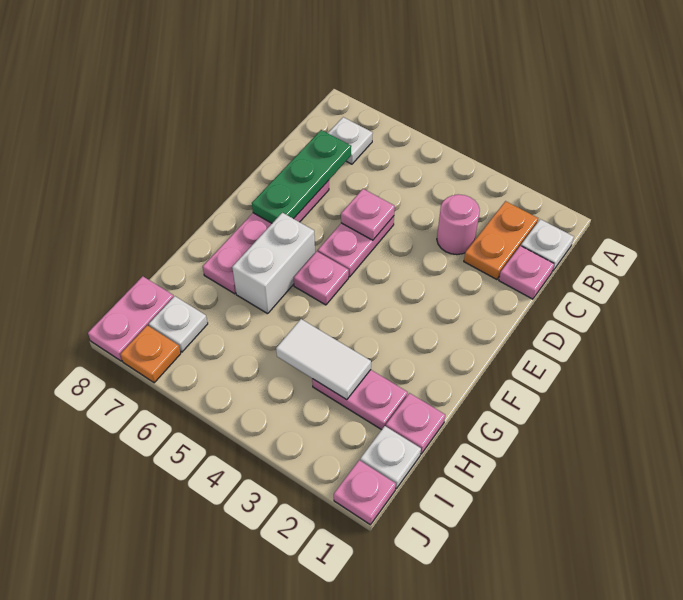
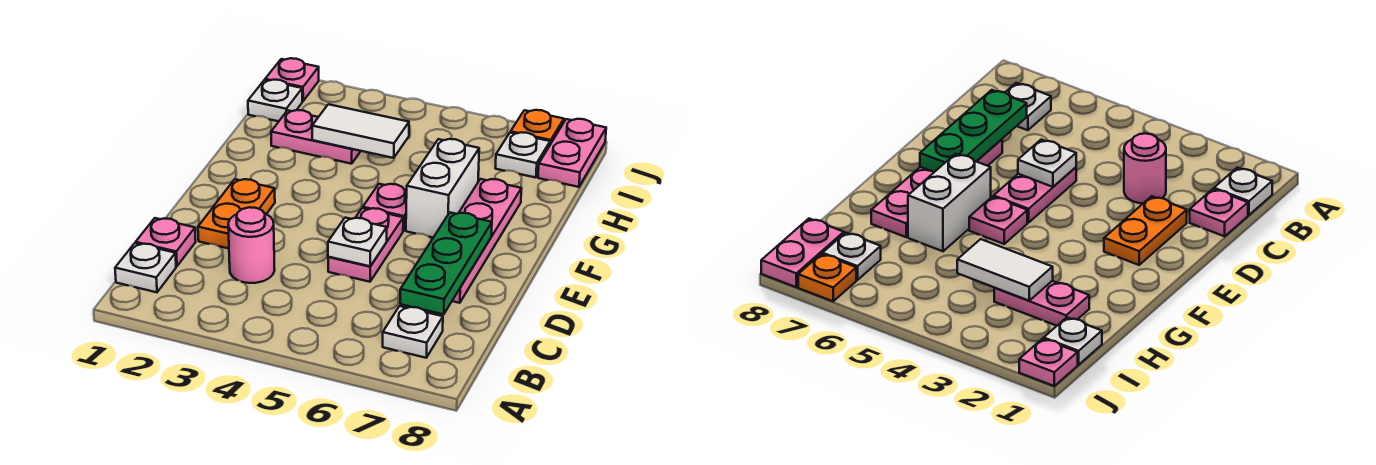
orange 1x2 plate [464,201,538,280] -> orange 1x2 plate moved to [198,179,275,249]
pink 1x1 plate [341,189,395,240] -> white 1x1 plate [328,218,387,266]
pink 1x1 plate [386,393,445,454] -> none

